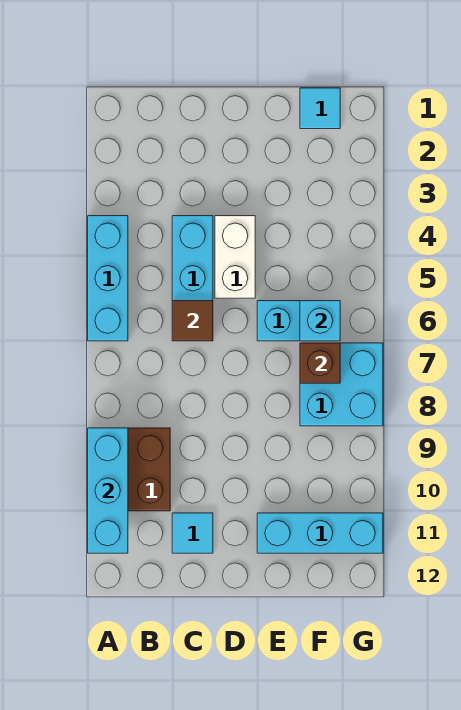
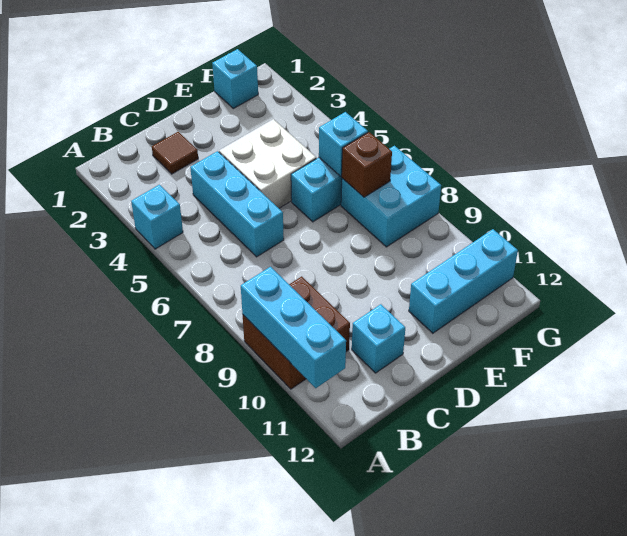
cyan 1x3 brick [88,216,128,341] -> cyan 1x1 brick [131,185,183,249]
brown 1x1 tile [172,301,213,341] -> brown 1x1 tile moved to [152,132,198,174]
cyan 1x1 tile [172,513,213,553] -> cyan 1x1 brick [352,304,405,373]
white 1x2 brick [215,216,255,298] -> white 2x2 brick [219,119,316,208]
cyan 1x1 tile [300,88,340,129] -> cyan 1x1 brick [212,49,258,109]

